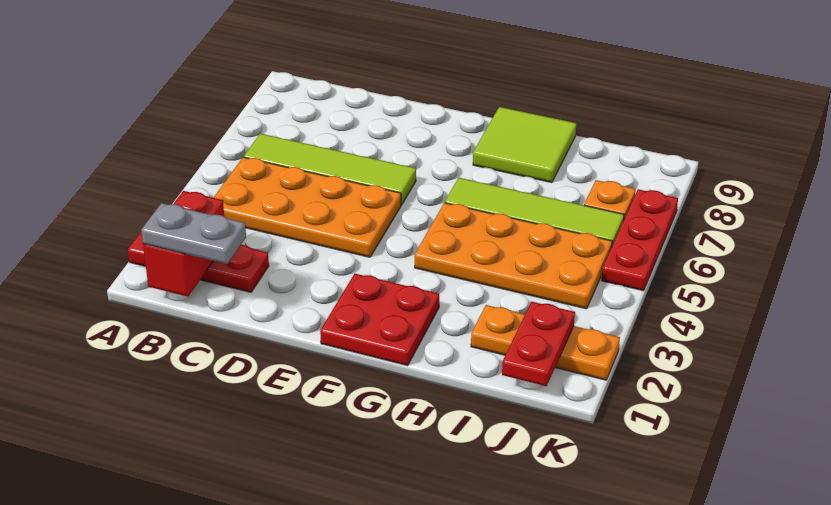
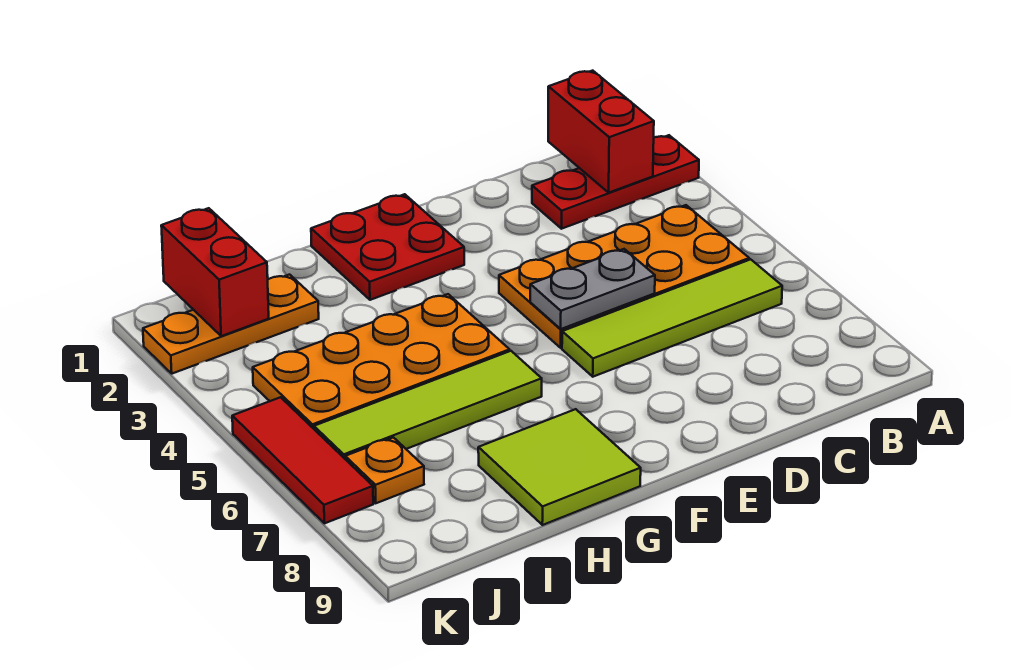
grey 1x2 plate [141,203,246,264] -> grey 1x2 plate moved to [530,249,655,329]
red 1x2 plate [502,302,575,386] -> red 1x2 brick [161,208,269,336]
red 1x3 plate [602,189,678,291] -> red 1x3 tile [232,397,373,523]

